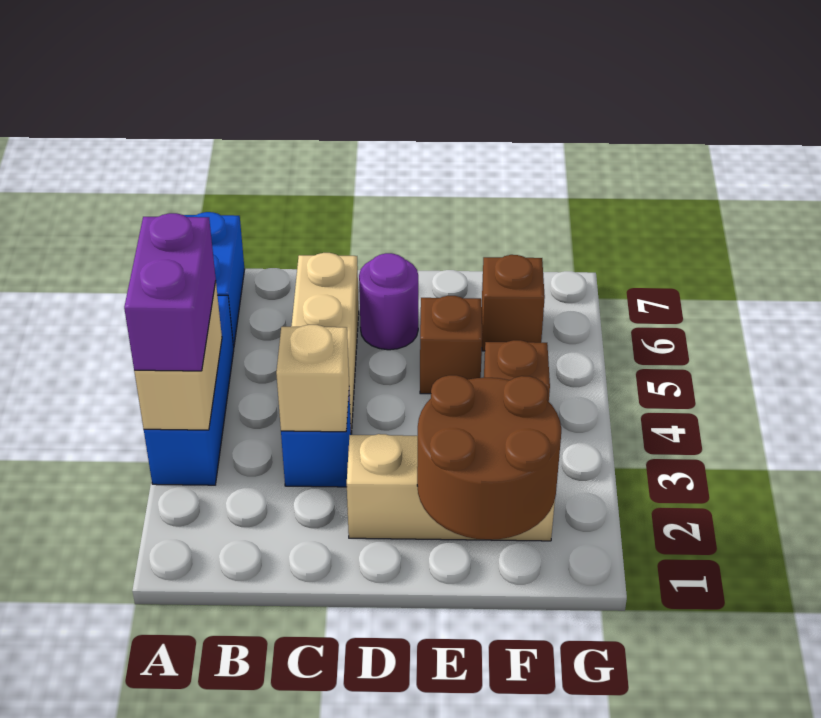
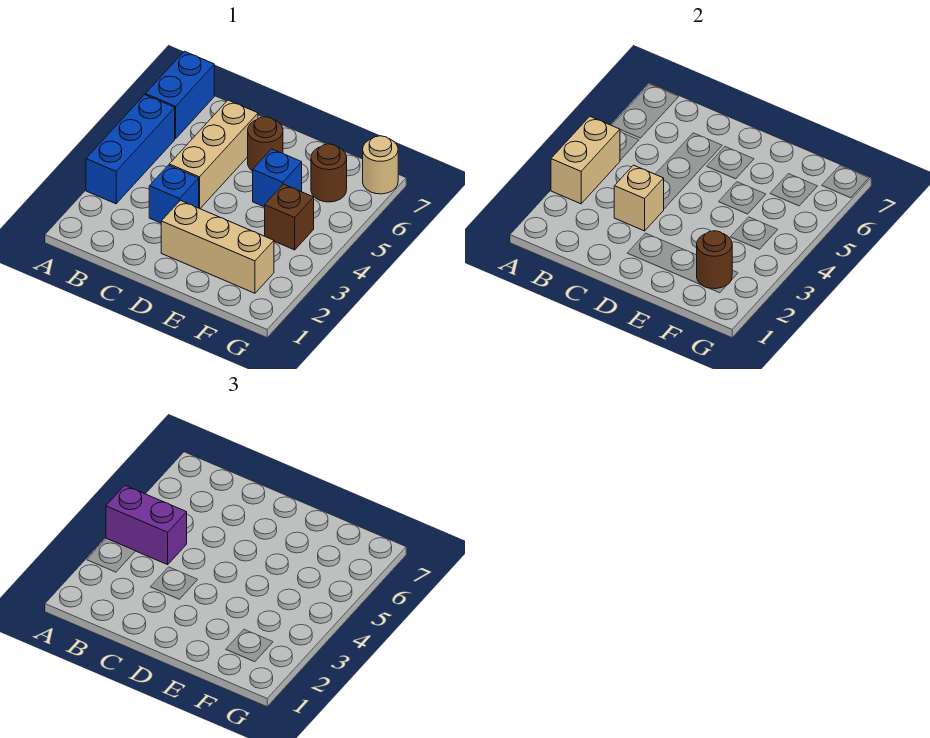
purple 1x2 brick [124,213,216,371] -> purple 1x2 brick turned to [106,486,187,565]
purple 1x1 round brick [359,253,418,350] -> brown 1x1 round brick [248,117,283,171]
brown 2x2 round brick [417,375,561,540] -> brown 1x1 round brick [697,231,732,289]
brown 1x1 brick [420,296,482,394] -> blue 1x1 brick [253,149,302,207]
brown 1x1 brick [482,255,545,351] -> brown 1x1 round brick [311,144,347,202]
none -> tan 1x1 round brick [363,136,398,194]

